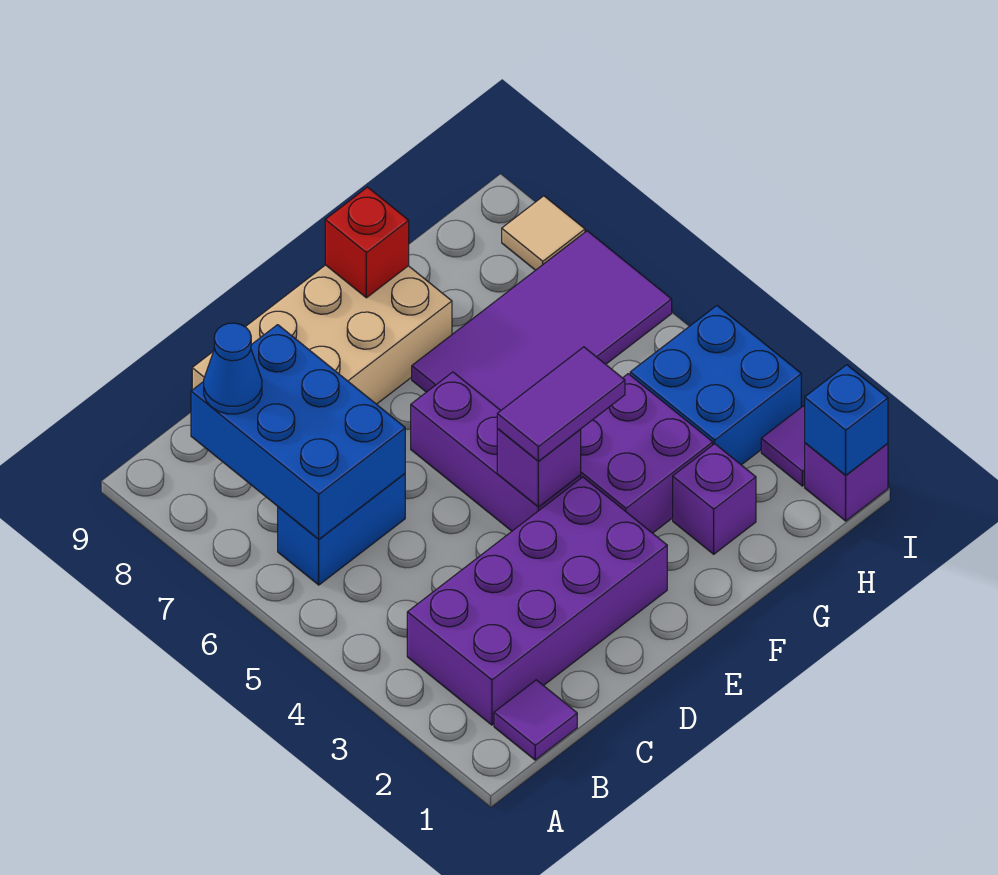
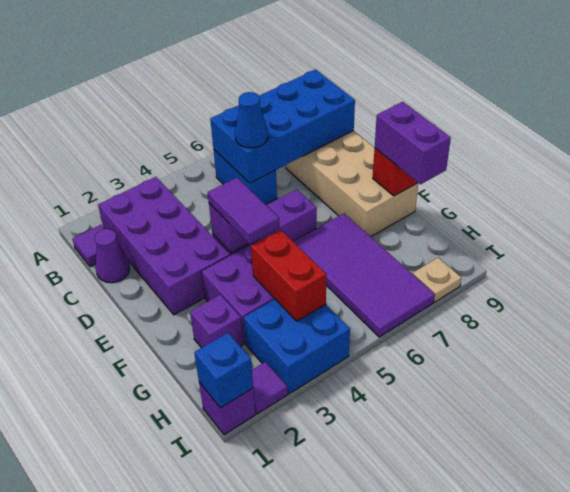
blue 2x3 brick [191,325,405,539] -> blue 2x4 brick [210,70,355,183]
blue 1x1 cone [204,323,262,414] -> blue 1x1 cone moved to [235,92,268,148]
none -> purple 1x1 cone [95,229,130,283]
none -> purple 1x2 brick [375,102,451,184]
none -> red 1x2 brick [251,230,326,321]
tan 1x1 tile [502,196,585,270] -> tan 1x1 plate [413,258,461,302]

